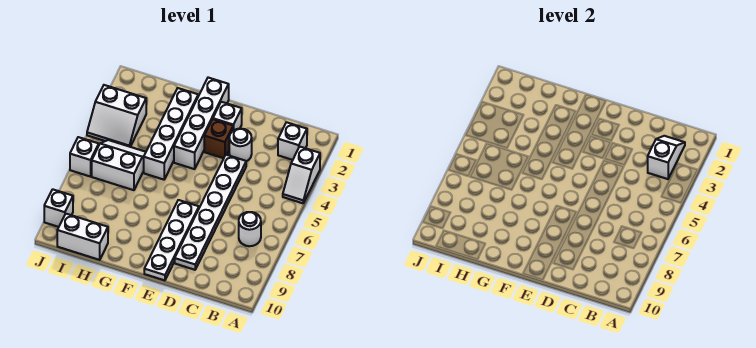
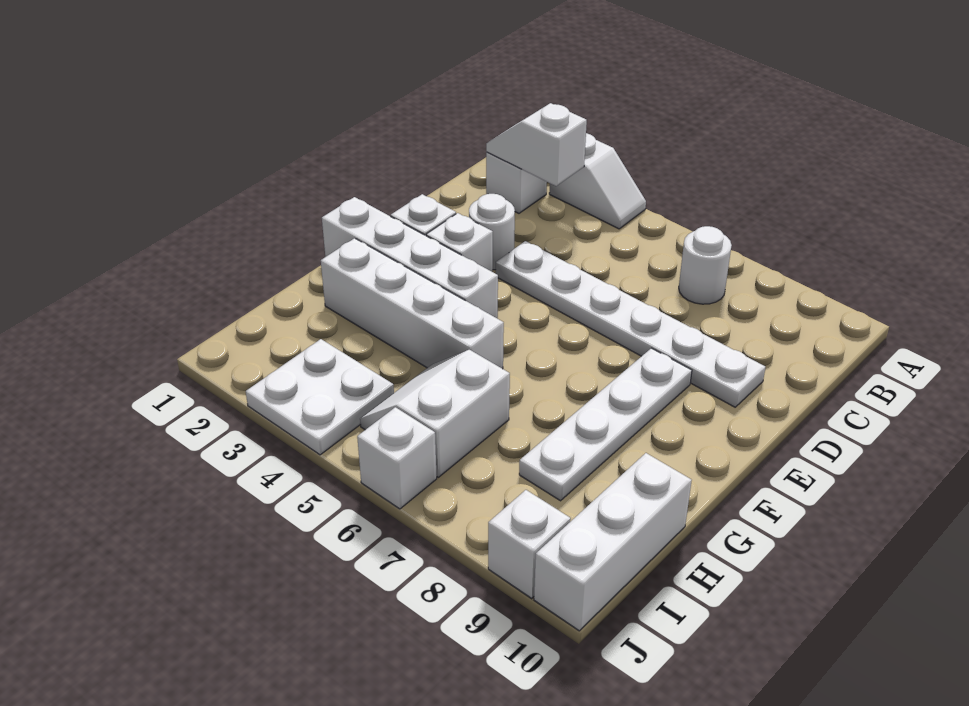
brown 1x1 brick [204,119,233,158] -> white 1x1 brick [426,213,493,272]
white 1x4 plate [144,200,199,280] -> white 1x4 plate turned to [519,348,692,501]
white 1x2 brick [57,214,108,260] -> white 1x3 brick [534,453,692,631]
white 2x2 slope [87,85,146,147] -> white 2x2 plate [246,339,394,455]

